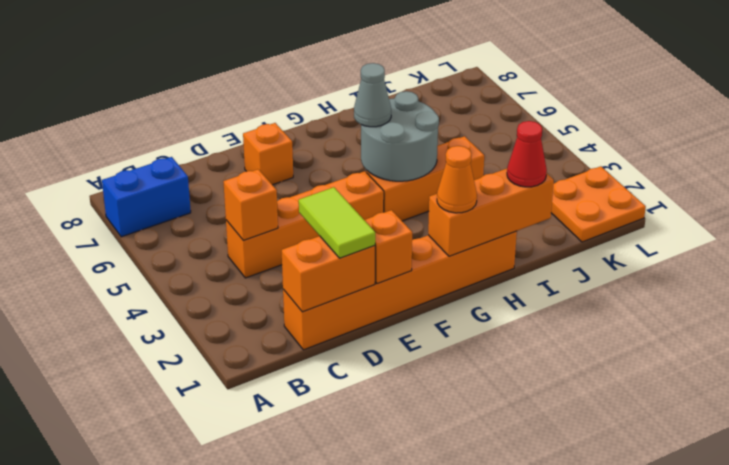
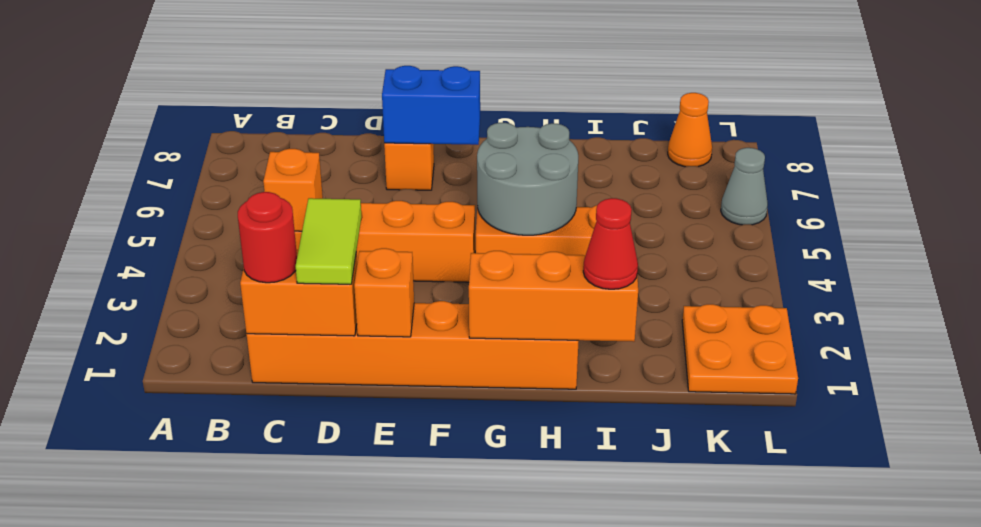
blue 1x2 brick [102,157,191,237] -> blue 1x2 brick moved to [382,66,480,145]
none -> red 1x1 round brick [238,192,297,283]
orange 1x1 cone [437,146,477,213] -> orange 1x1 cone moved to [668,93,712,167]
grey 1x1 cone [354,63,391,127] -> grey 1x1 cone moved to [721,148,768,225]

